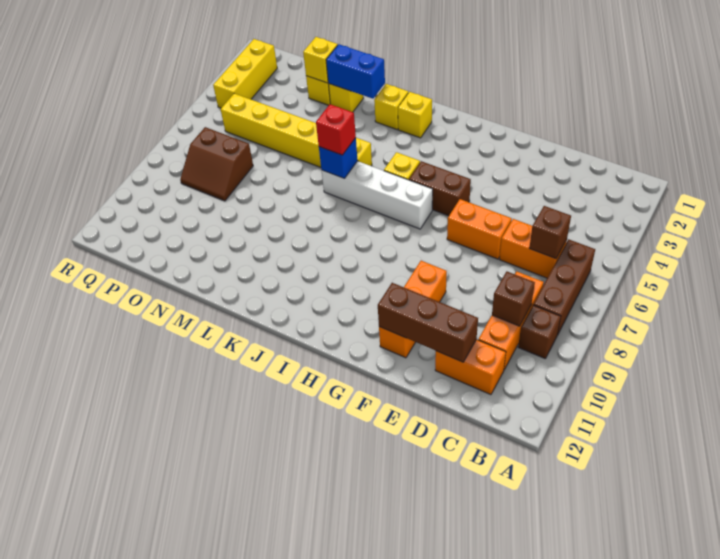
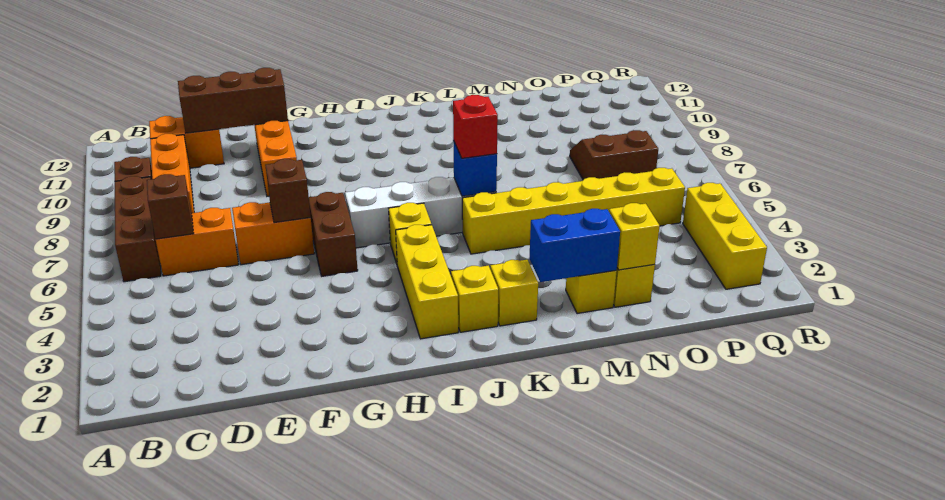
brown 1x1 brick [492,272,535,326] -> brown 1x1 brick moved to [265,159,311,223]
brown 1x2 brick [409,161,471,216] -> brown 1x2 brick turned to [309,192,358,276]
none -> yellow 1x3 brick [396,225,458,339]

